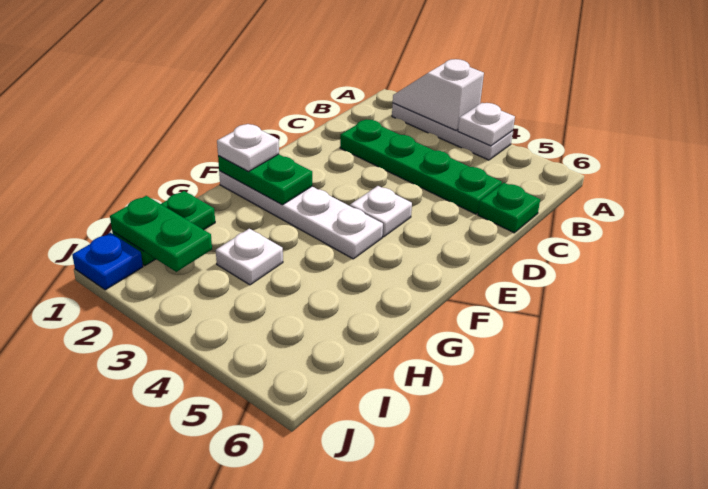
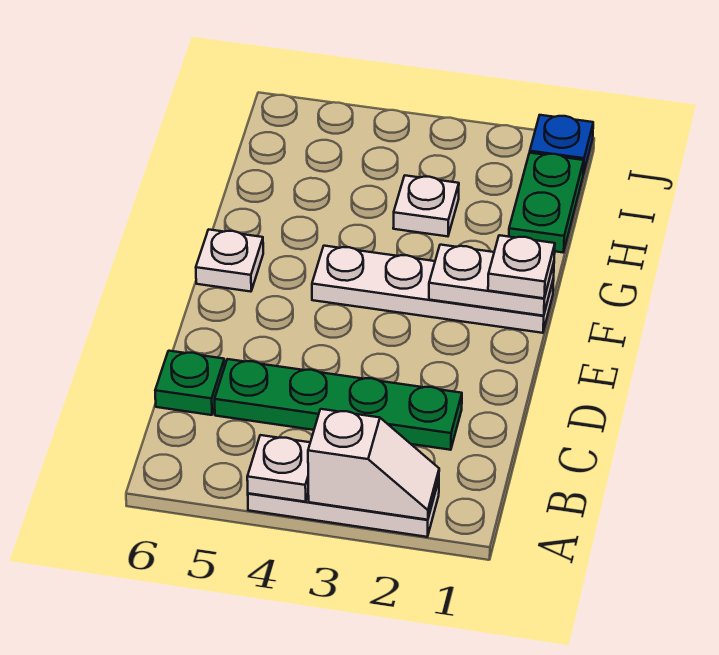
white 1x1 plate [350,186,412,237] -> white 1x1 plate moved to [196,229,263,292]
green 1x2 plate [218,154,312,205] -> white 1x2 plate [429,245,554,316]
green 1x2 plate [110,196,212,272] -> none

